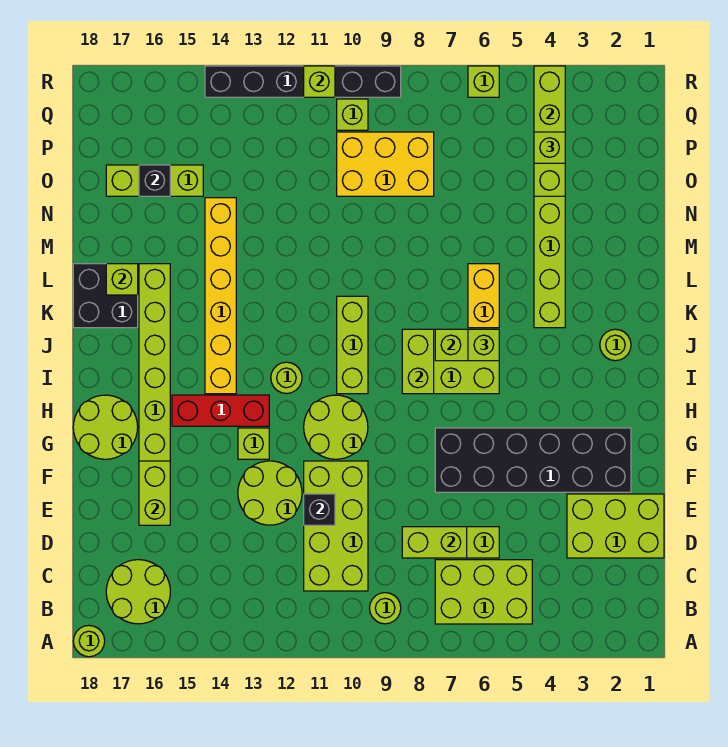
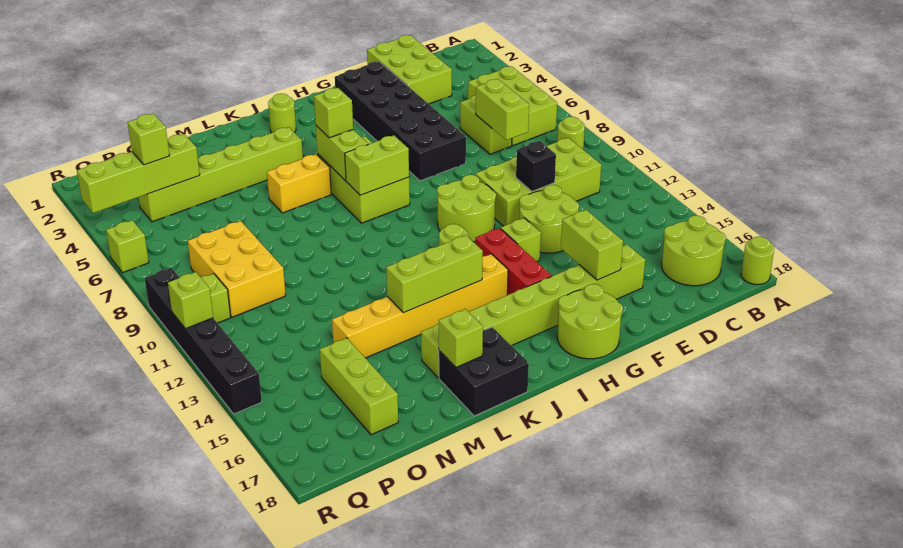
lime 1x2 brick [139,461,170,525] -> lime 1x2 brick turned to [561,210,623,280]
lime 1x3 brick [337,296,368,394] -> lime 1x3 brick moved to [386,235,483,313]
black 1x1 brick [139,165,170,196] -> none

